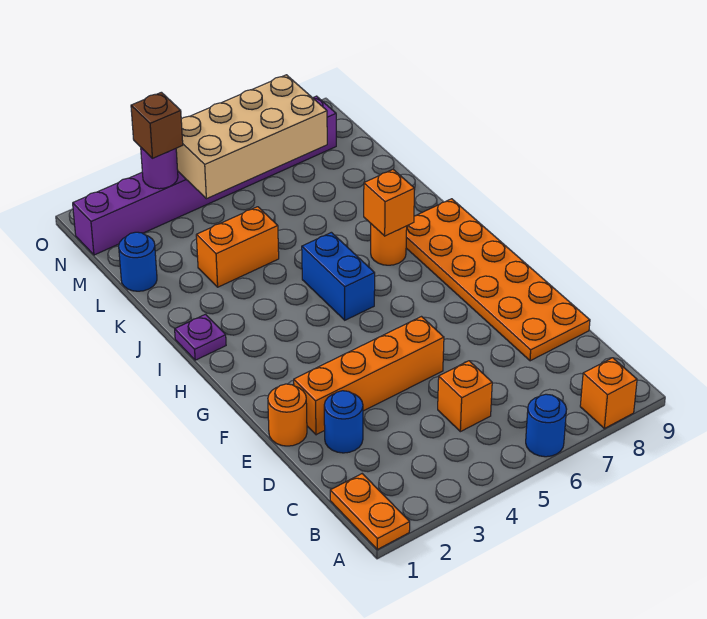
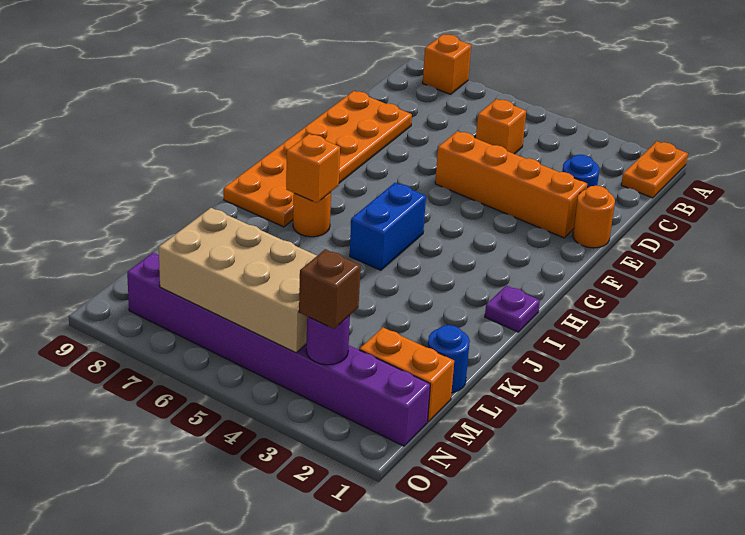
blue 1x1 round brick [526,394,566,457] -> none
orange 1x2 brick [196,207,279,287] -> orange 1x2 brick moved to [359,328,454,422]

